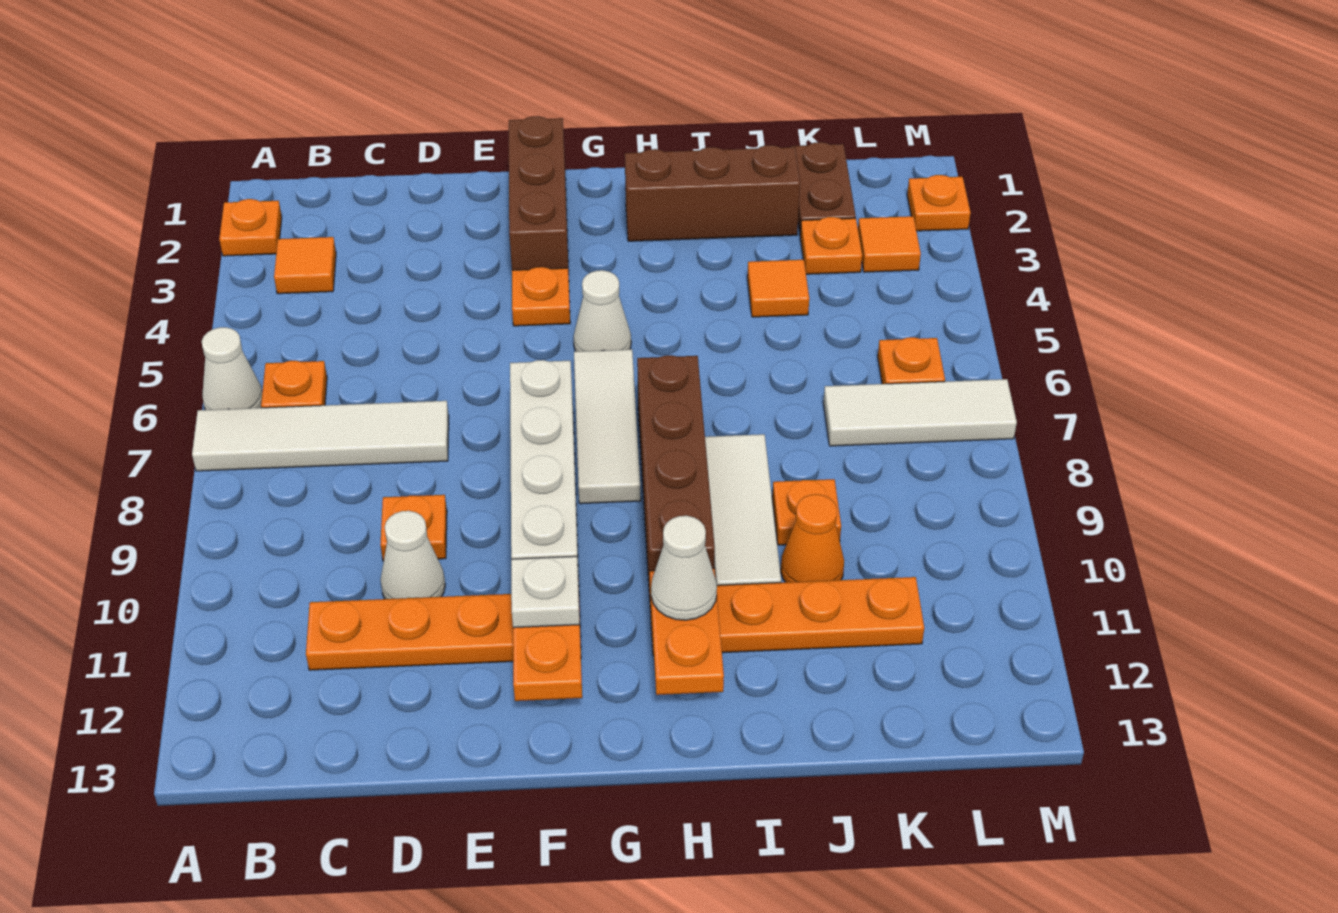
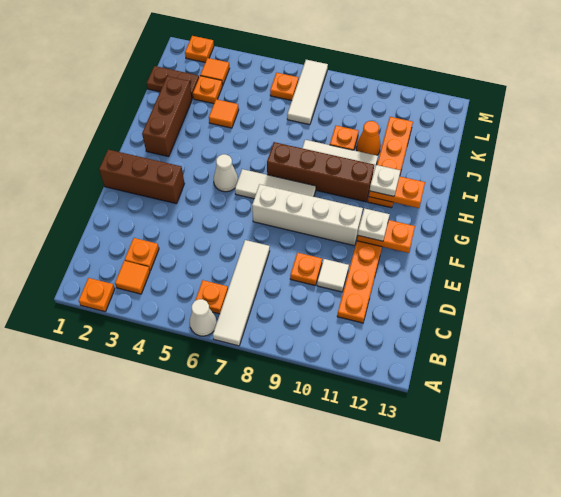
white 1x1 cone [380,511,445,599] -> white 1x1 tile [317,259,349,292]
orange 1x1 plate [512,267,570,326] -> orange 1x1 plate moved to [125,238,159,270]
white 1x1 cone [651,516,717,620] -> white 1x1 plate [369,165,400,196]

